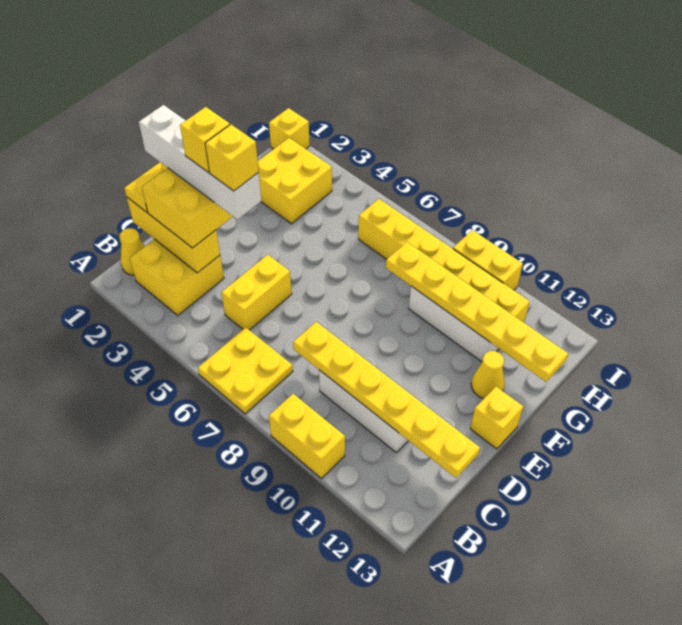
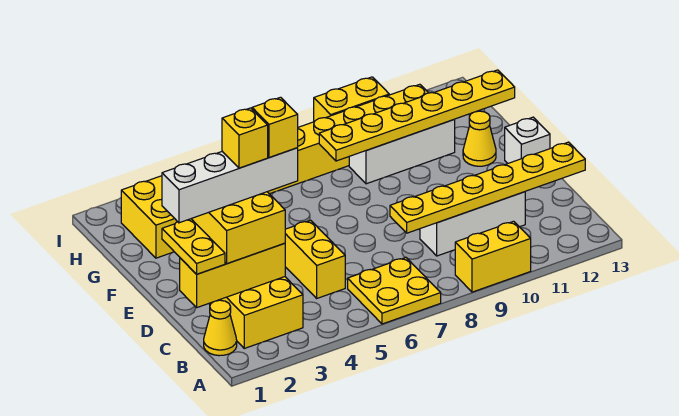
yellow 1x1 brick [470,387,523,449] -> white 1x1 brick [505,117,550,163]
yellow 1x1 brick [269,108,310,149] -> none

